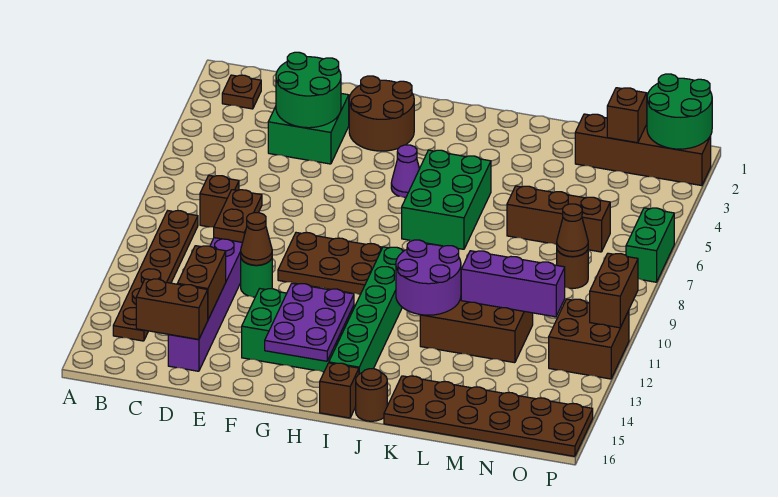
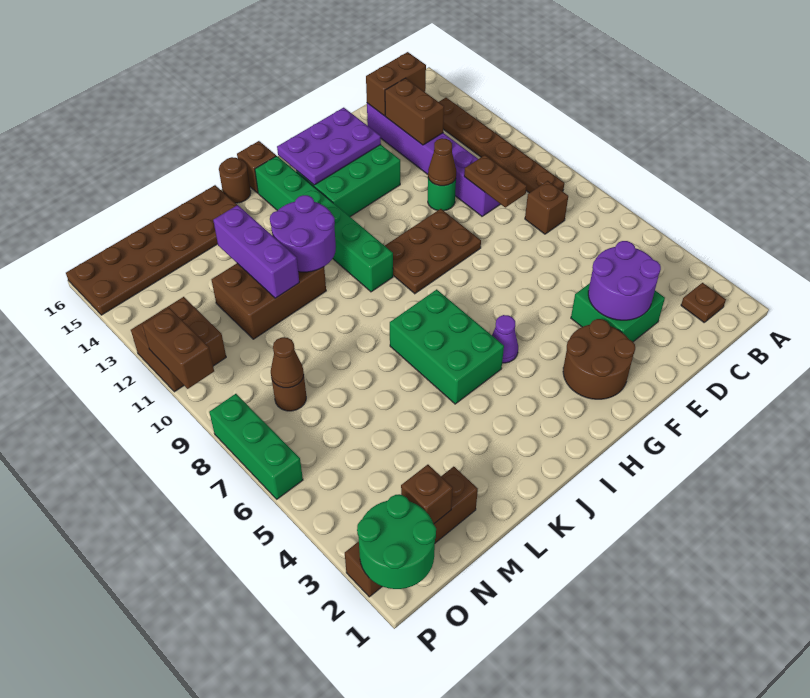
green 2x2 round brick [276,52,341,128] -> purple 2x2 round brick [588,241,661,320]
purple 2x3 plate [265,283,354,361] -> purple 2x3 plate turned to [277,108,381,185]
brown 1x3 brick [507,186,610,252] -> none
purple 1x3 brick [461,251,565,317] -> purple 1x3 brick turned to [213,205,299,298]
green 1x2 brick [626,208,674,282] -> green 1x3 brick [209,394,303,499]

